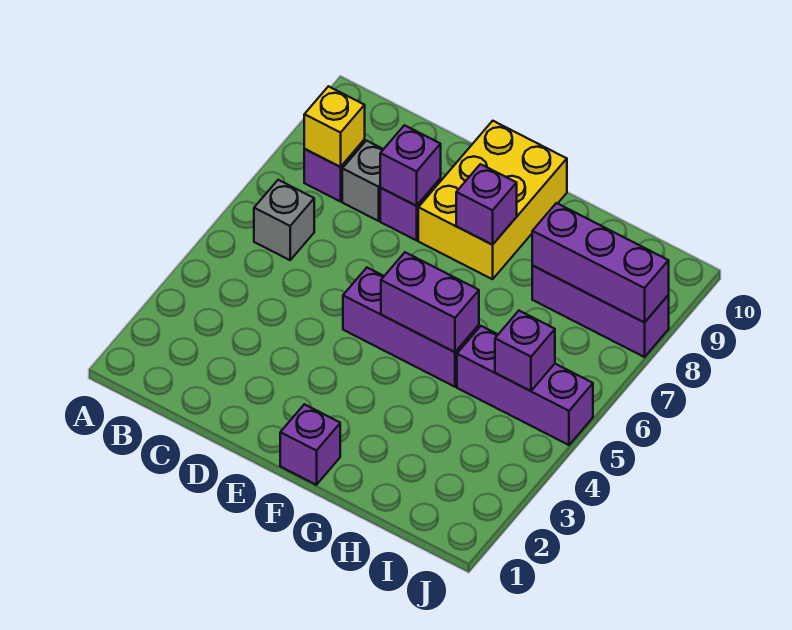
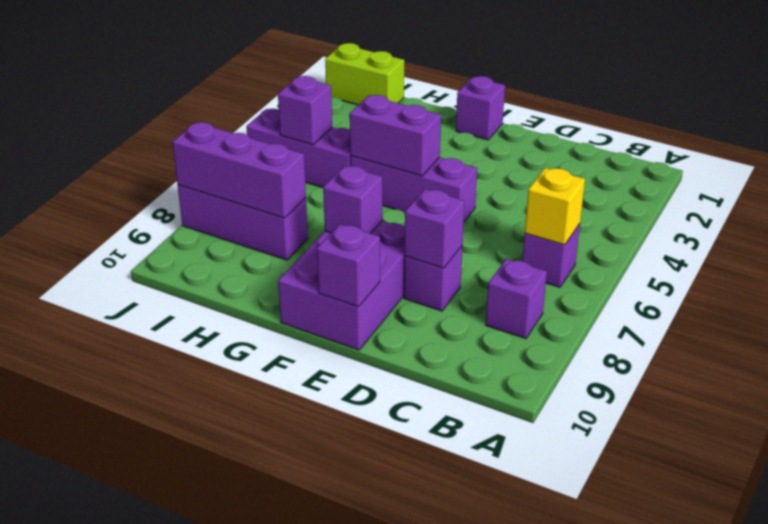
grey 1x1 brick [254,180,314,260] -> purple 1x1 brick [523,224,580,287]
yellow 1x1 brick [304,86,365,167] -> yellow 1x1 brick moved to [525,168,585,245]
grey 1x1 brick [342,141,383,221] -> none
yellow 2x3 brick [418,121,567,279] -> purple 2x3 brick [278,221,405,350]
none -> purple 1x1 brick [317,224,380,307]
none -> lime 1x2 brick [325,43,404,105]

